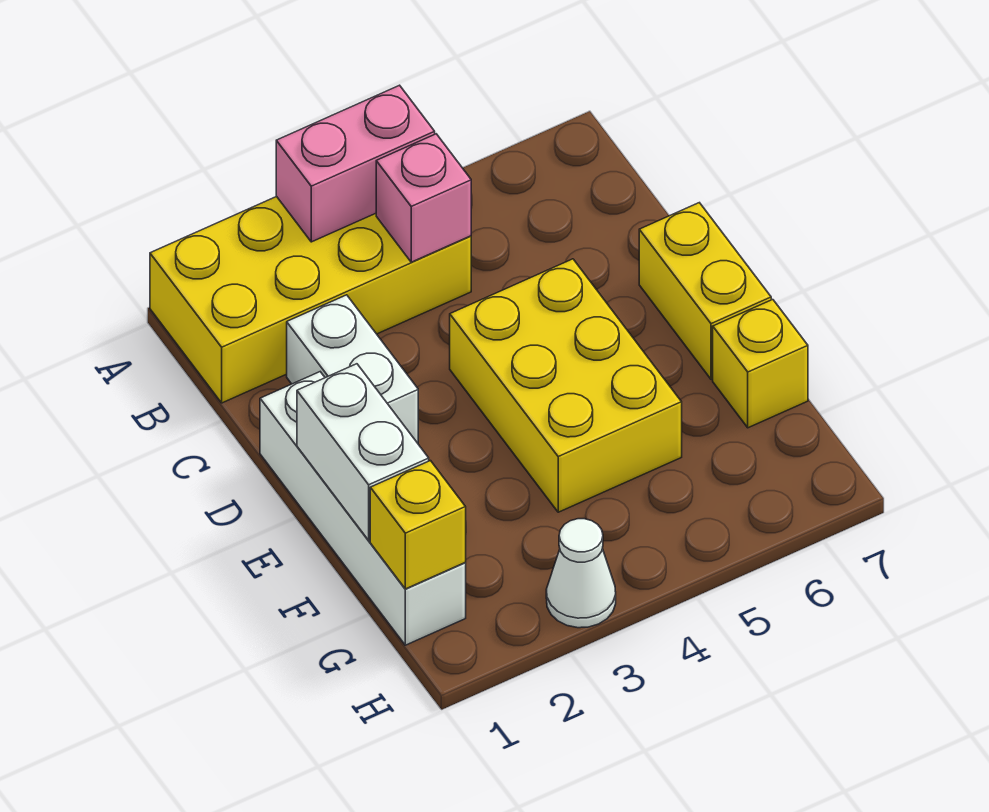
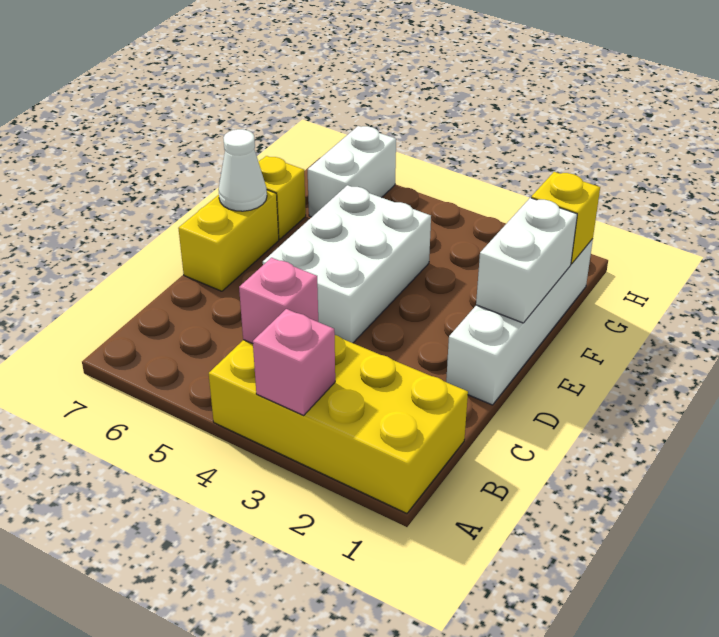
pink 1x2 brick [276,85,435,242] -> pink 1x1 brick [253,309,335,415]
white 1x2 brick [287,295,418,443] -> white 1x2 brick moved to [308,126,396,217]
yellow 2x3 brick [450,259,682,512] -> white 2x3 brick [263,185,431,343]
white 1x1 cone [546,519,616,628] -> white 1x1 cone moved to [219,129,267,211]

